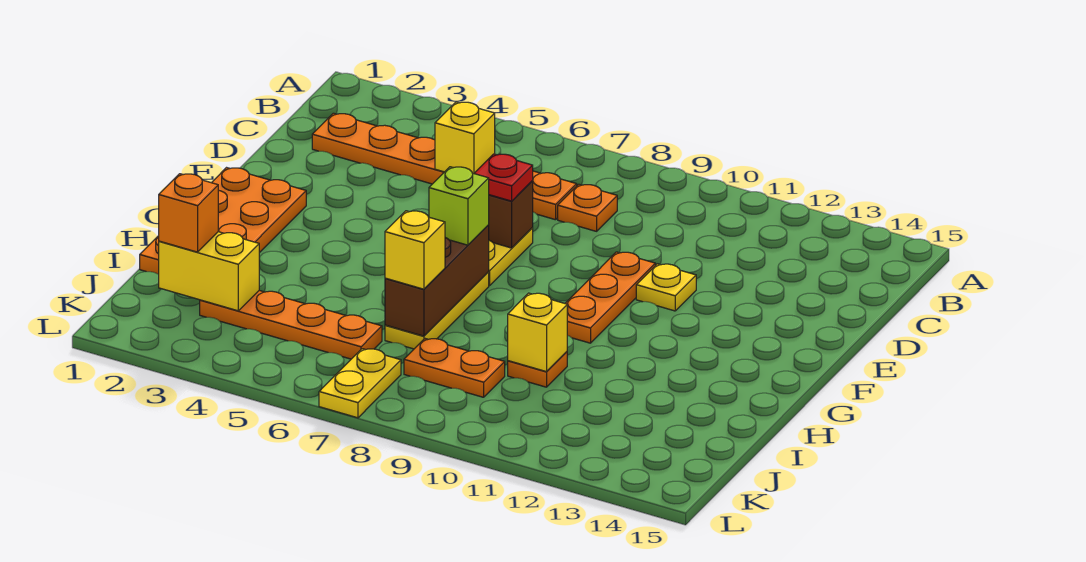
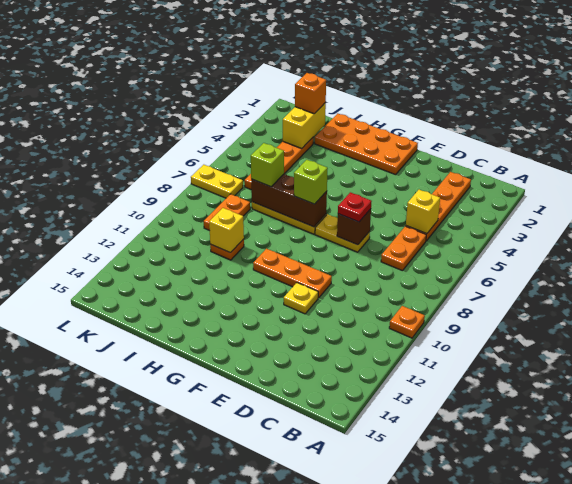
orange 1x1 plate [558,184,617,231] -> orange 1x1 plate moved to [389,306,425,338]
yellow 1x1 brick [385,211,445,289] -> lime 1x1 brick [251,143,284,187]

